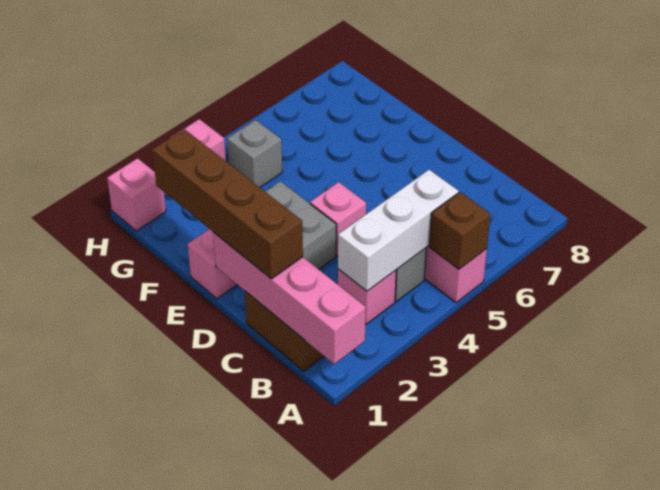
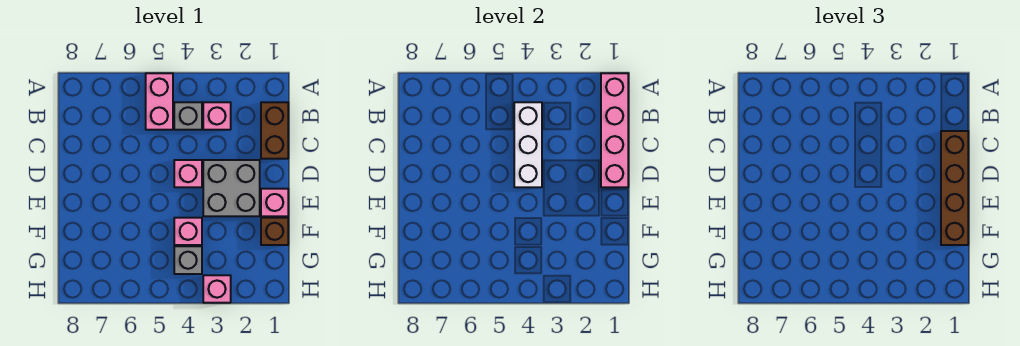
brown 1x1 brick [429,192,491,269] -> brown 1x1 brick moved to [261,218,288,245]
white 1x3 brick [338,170,459,291] -> white 1x3 brick turned to [514,102,542,187]
pink 1x1 brick [107,158,166,231] -> pink 1x1 brick moved to [174,218,202,245]

